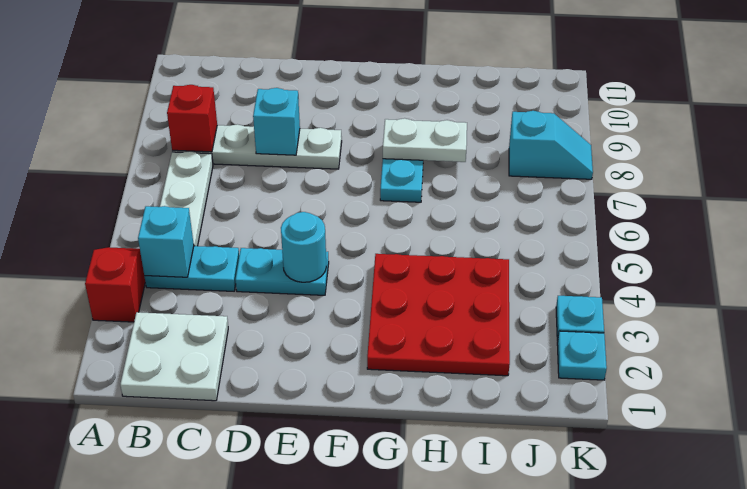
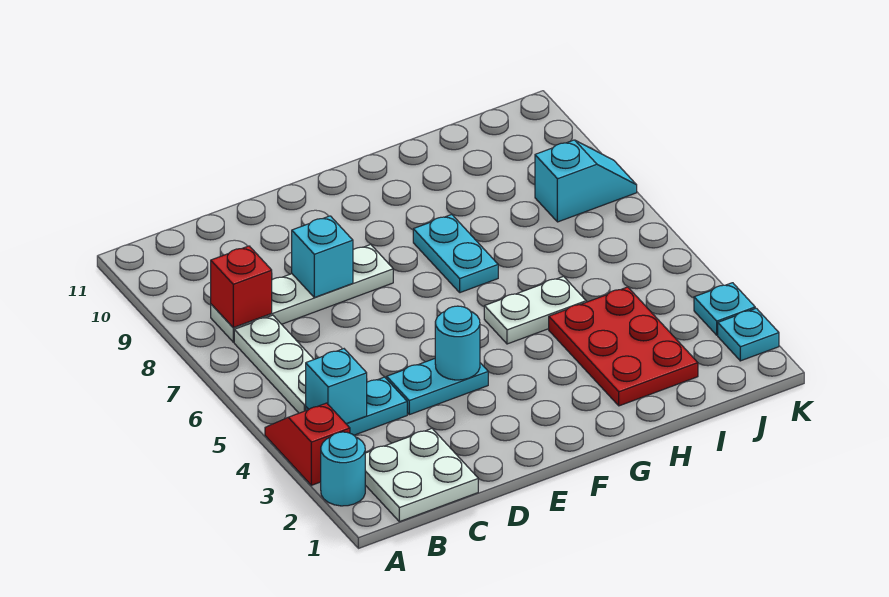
none -> cyan 1x1 round brick [321,432,365,506]
red 3x3 plate [367,254,510,376] -> red 2x3 plate [549,287,698,406]
white 1x2 plate [383,118,467,162] -> white 1x2 plate moved to [484,276,586,344]

